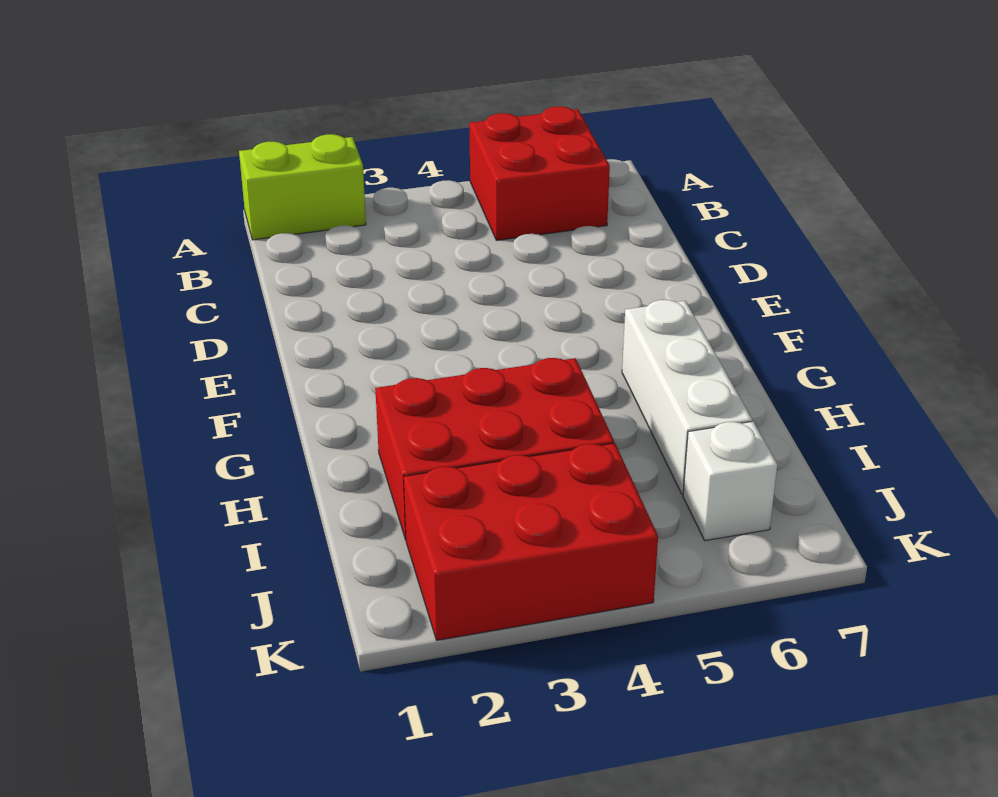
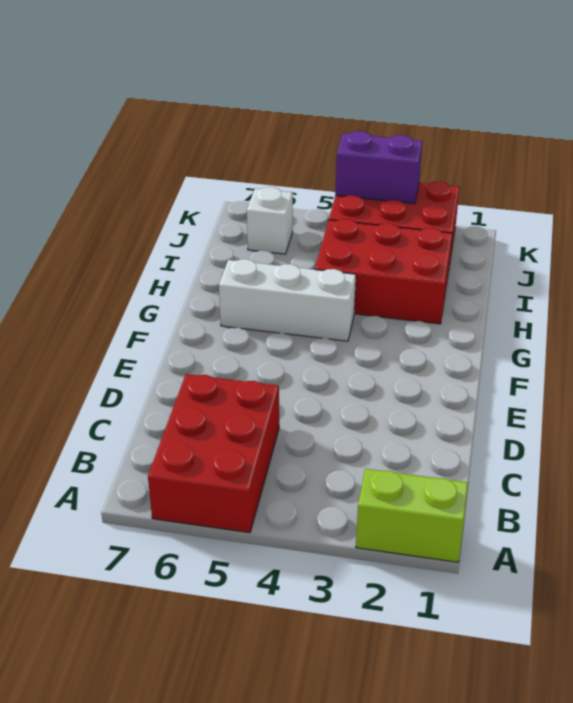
red 2x2 brick [469,106,610,240] -> red 2x3 brick [148,374,279,533]
white 1x3 brick [622,300,752,495] -> white 1x3 brick turned to [219,259,356,341]
none -> purple 1x2 brick [335,131,423,204]

